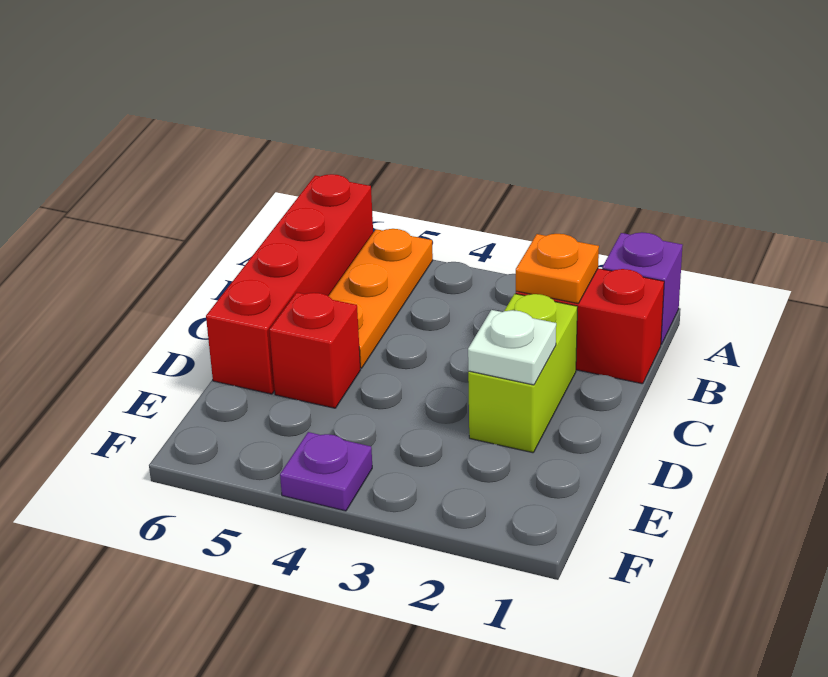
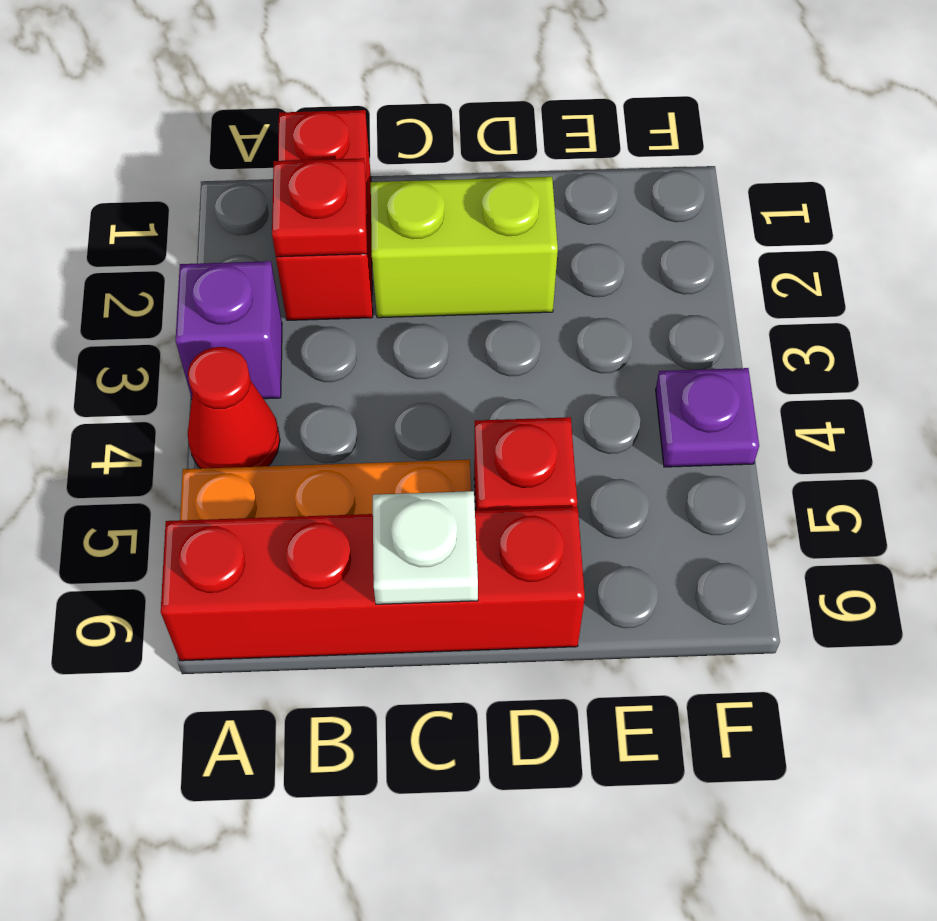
purple 1x1 brick [602,232,683,344] -> purple 1x1 brick moved to [176,261,282,399]
none -> red 1x1 cone [188,347,280,469]
orange 1x1 plate [516,234,599,304] -> red 1x1 plate [272,158,367,257]
white 1x1 plate [468,310,556,385] -> white 1x1 plate moved to [373,491,478,604]

